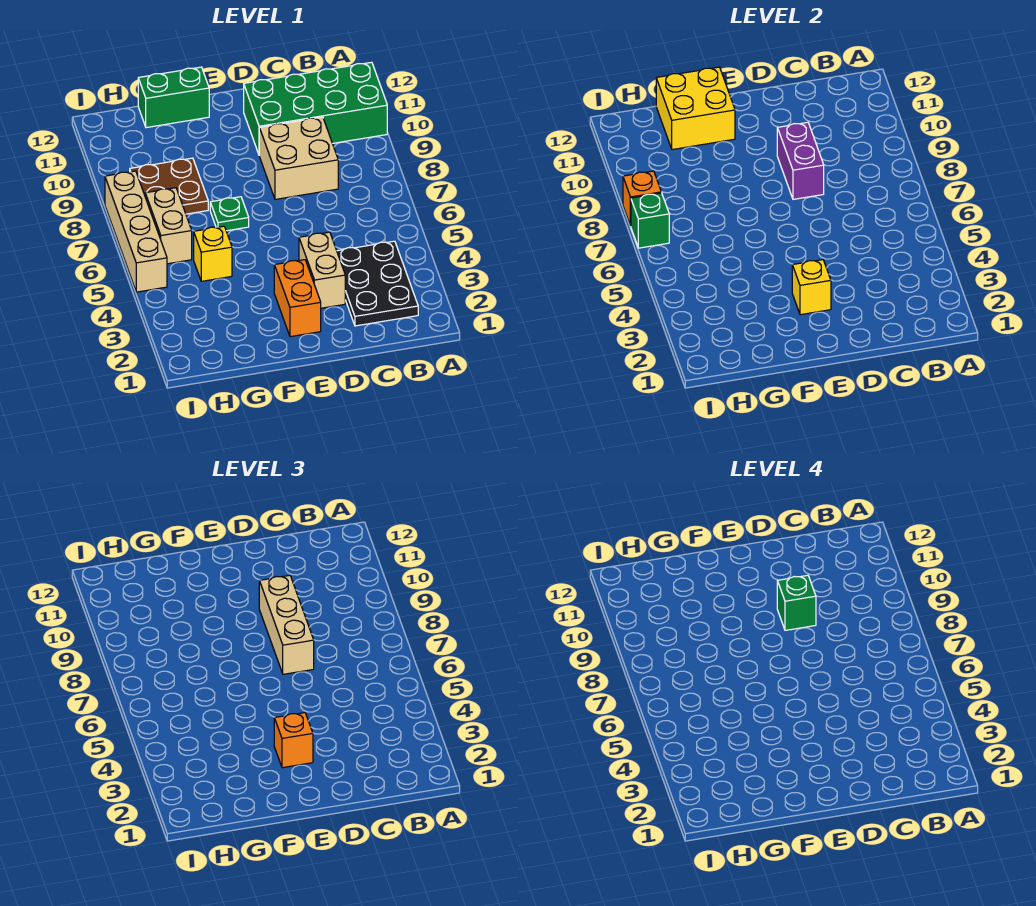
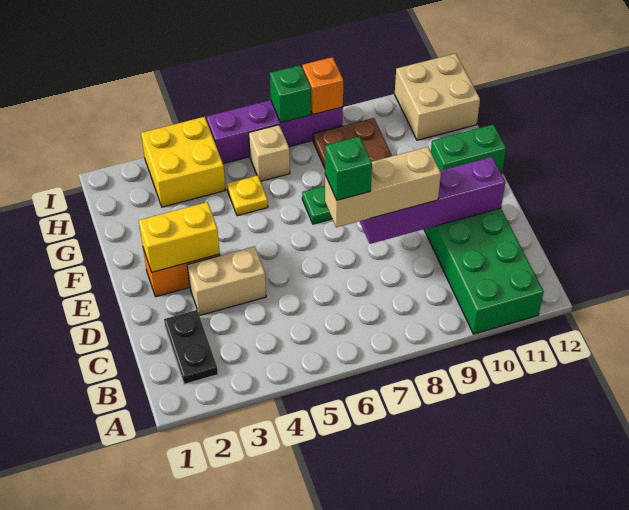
black 2x3 plate [337,241,418,326] -> black 1x2 plate [164,310,218,384]
tan 2x2 brick [259,117,338,199] -> tan 2x2 brick moved to [395,54,480,140]
purple 1x2 brick [777,122,824,199] -> purple 1x4 brick [360,157,505,244]
green 1x1 brick [777,575,816,630] -> green 1x1 brick moved to [325,136,372,200]
yellow 1x1 brick [792,260,831,315] -> yellow 1x2 brick [139,202,220,272]
orange 1x1 brick [274,713,313,768] -> none
yellow 2x2 brick [656,67,735,150] -> yellow 2x2 brick moved to [141,117,225,207]
green 1x2 brick [138,67,209,128] -> green 1x2 brick turned to [431,124,506,174]
yellow 1x1 brick [194,226,232,281] -> yellow 1x1 plate [227,175,268,216]
tan 1x2 brick [145,188,192,264] -> tan 1x1 brick [249,125,290,181]
tan 1x4 brick [105,171,167,292] -> purple 1x4 brick [206,100,343,164]

